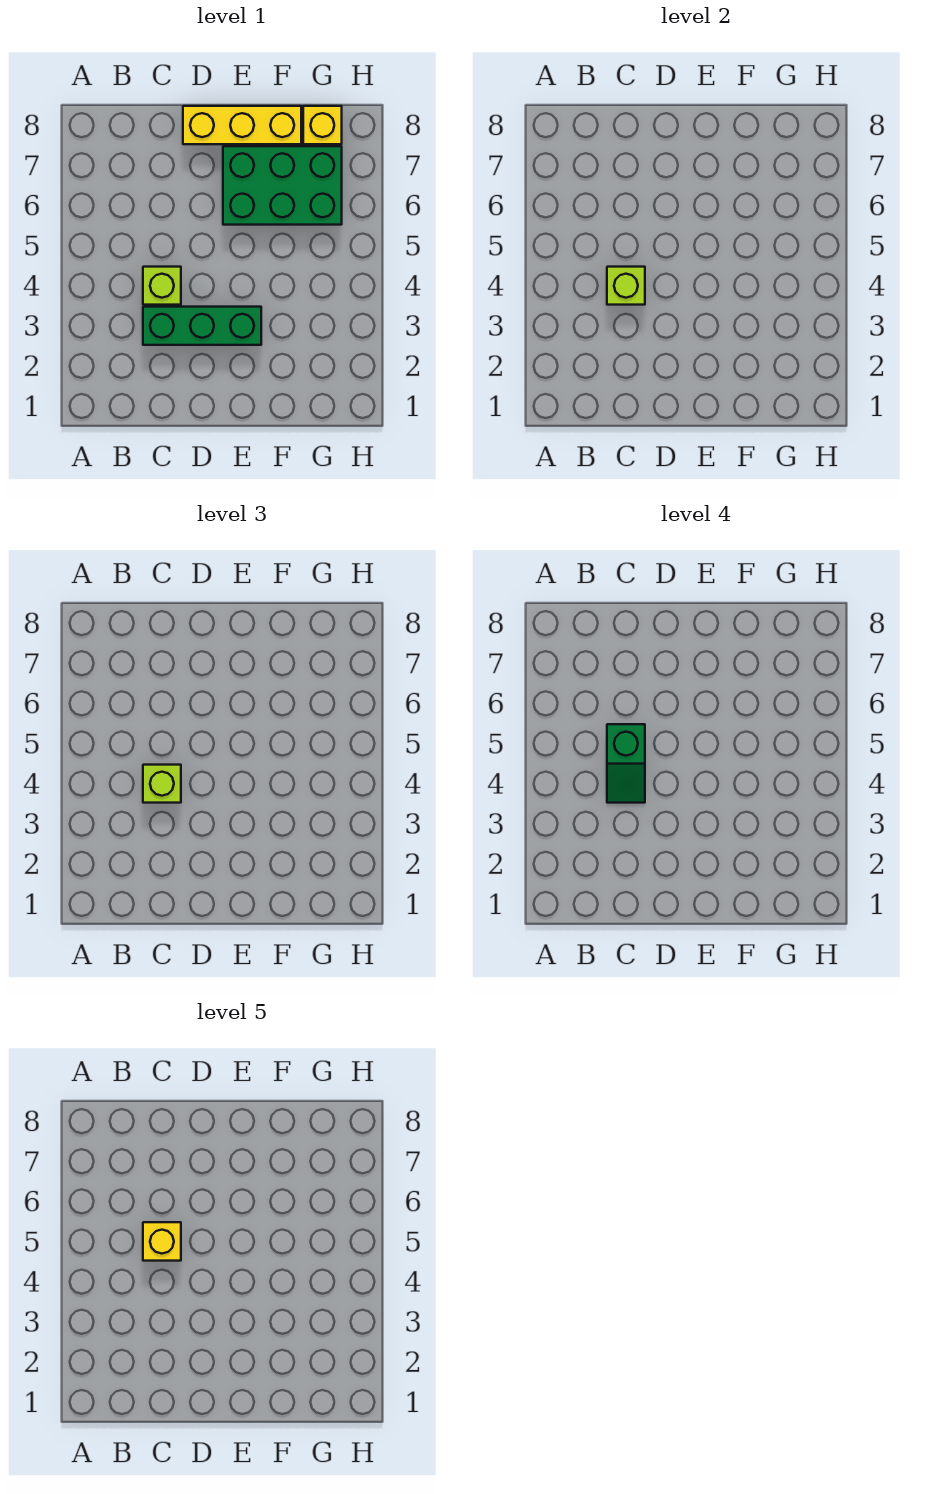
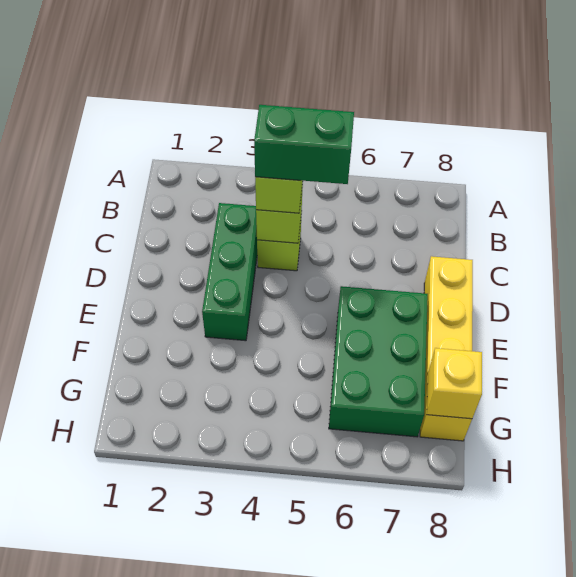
green 1x2 slope [607,724,645,803] -> green 1x2 brick [254,105,354,184]
yellow 1x1 brick [143,1222,181,1261] -> yellow 1x1 brick moved to [427,348,482,419]

